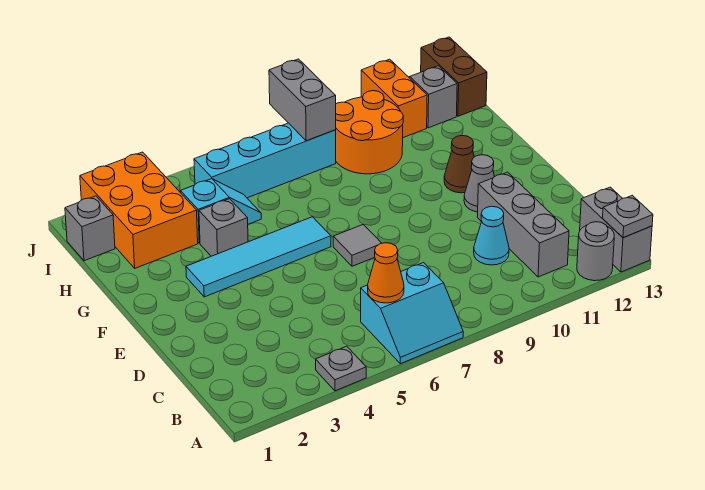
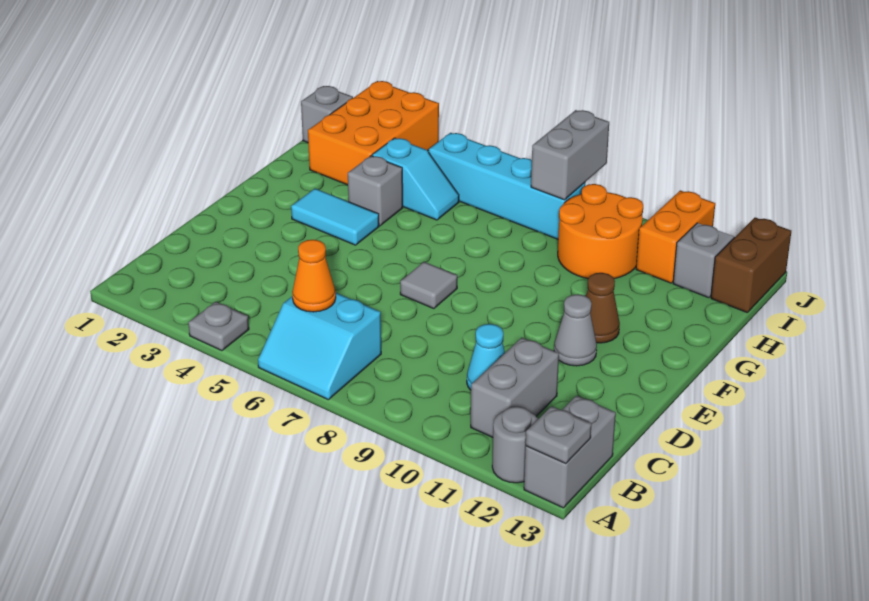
grey 1x3 brick [477,172,569,277] -> grey 1x2 brick [471,338,559,437]
cyan 1x4 tile [186,217,331,297] -> cyan 1x2 tile [291,189,379,245]

